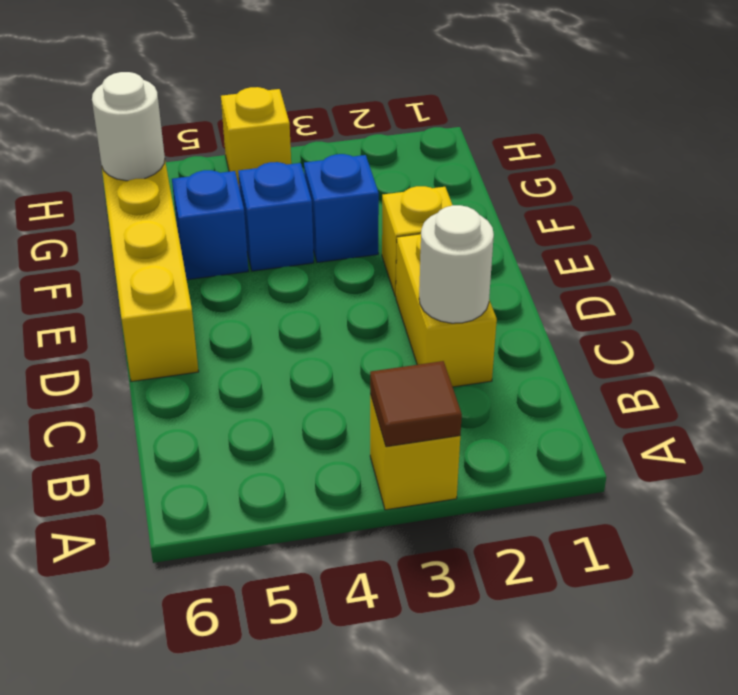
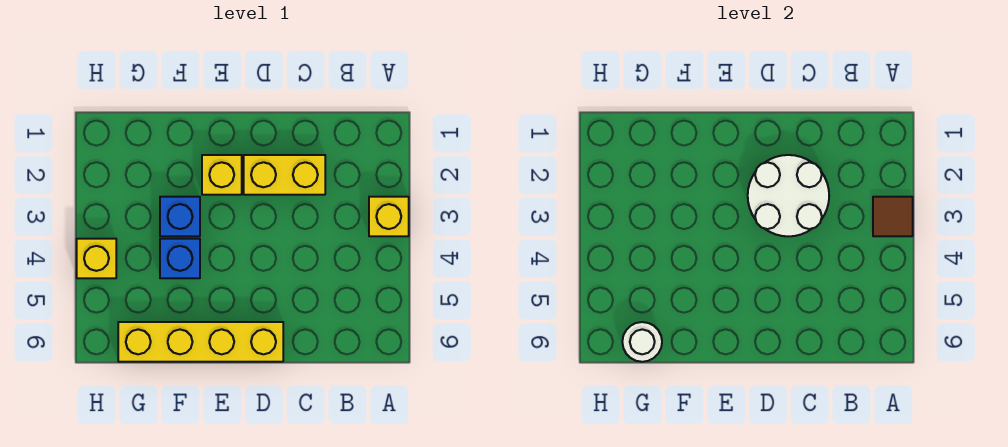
white 1x1 round brick [419,205,494,323] -> white 2x2 round brick [748,155,829,236]
blue 1x1 brick [172,170,248,280] -> none

